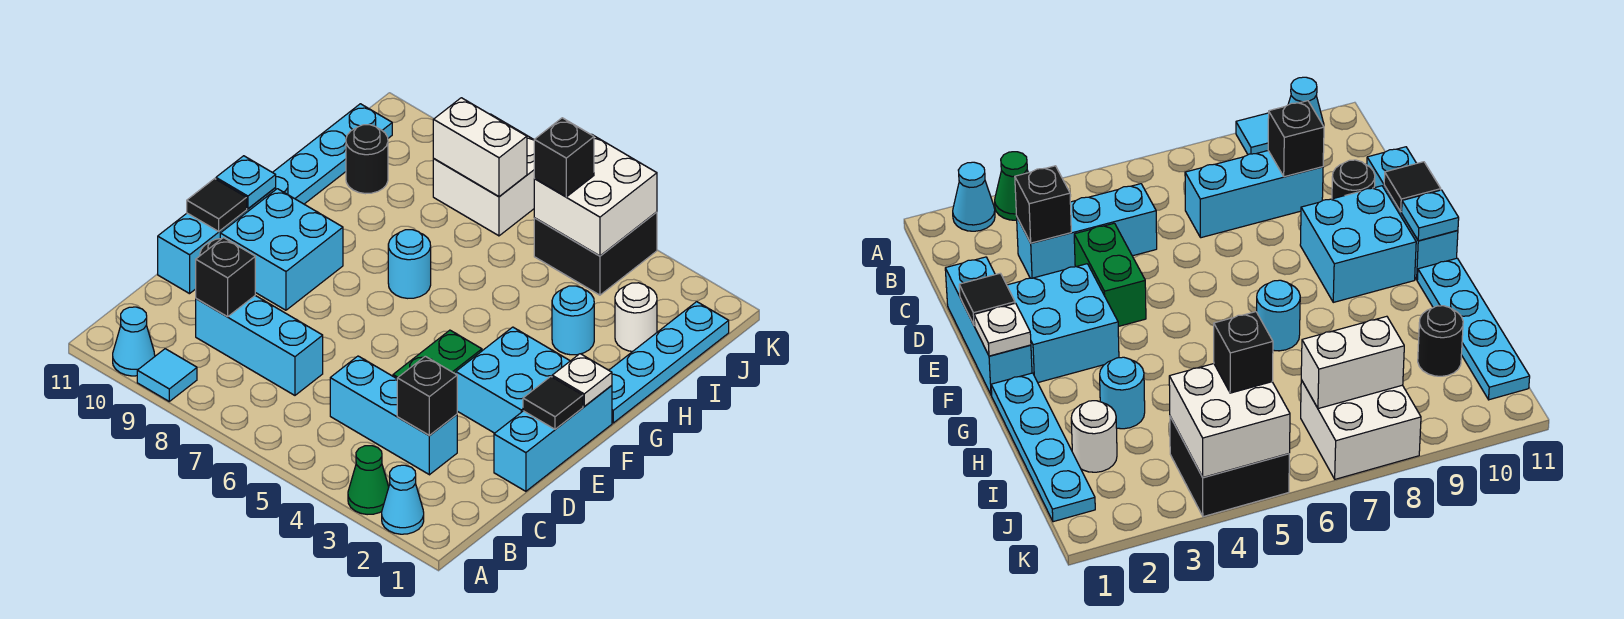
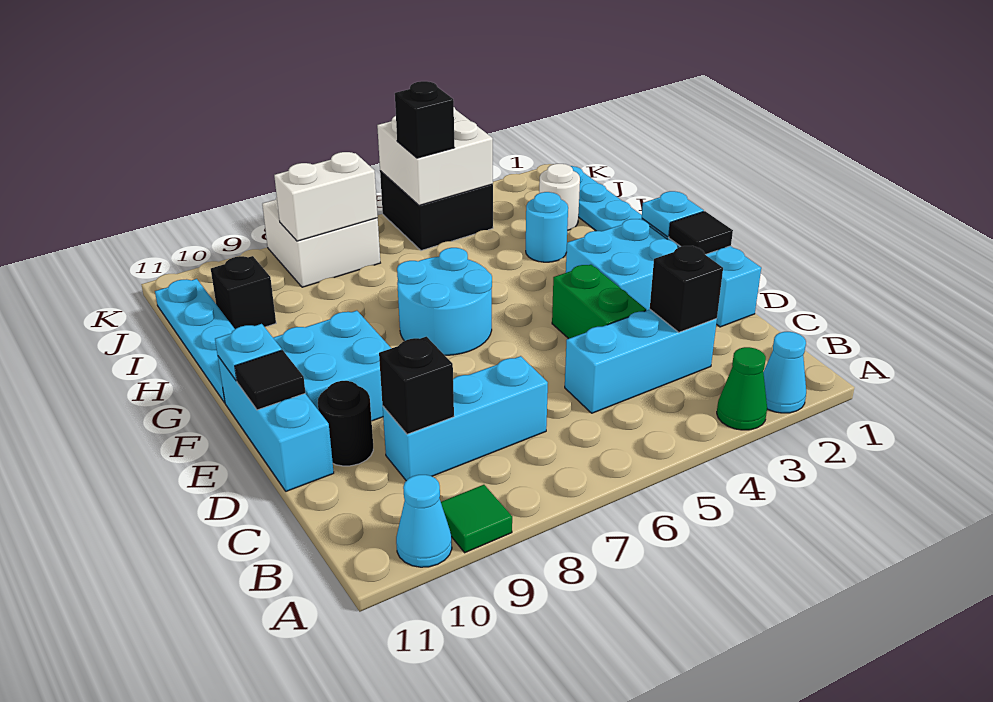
cyan 1x1 tile [137,349,197,401] -> green 1x1 tile [441,485,512,553]
white 1x1 plate [552,354,612,407] -> cyan 1x1 plate [642,191,704,237]
cyan 1x1 round brick [388,230,431,298] -> cyan 2x2 round brick [397,248,492,355]
black 1x1 round brick [346,125,388,194] -> black 1x1 brick [211,256,276,329]

